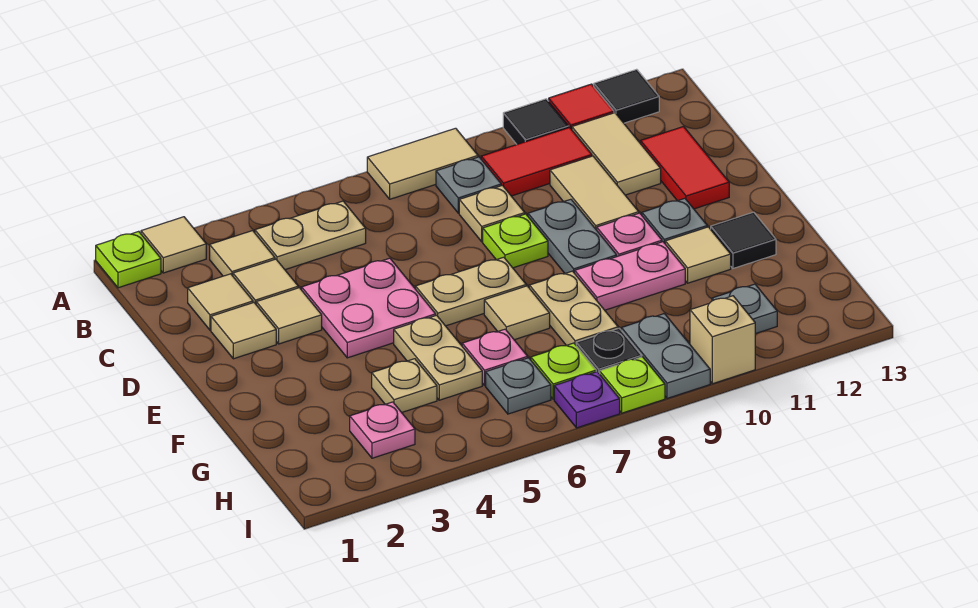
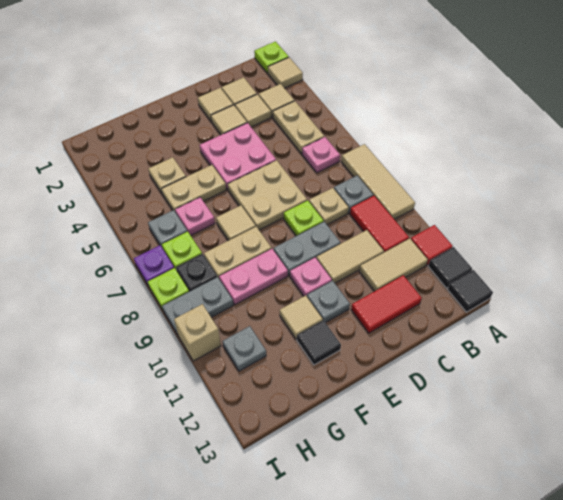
tan 1x2 tile [367,128,478,199] -> tan 1x3 tile [341,144,415,219]
black 1x1 tile [503,99,569,144] -> black 1x1 tile moved to [448,270,493,312]
tan 1x2 plate [416,257,526,326] -> tan 2x2 plate [228,160,307,230]
pink 1x2 plate [575,242,685,310] -> pink 1x2 plate turned to [219,249,288,304]
pink 1x1 plate [350,402,415,458] -> pink 1x1 plate moved to [302,137,340,173]

